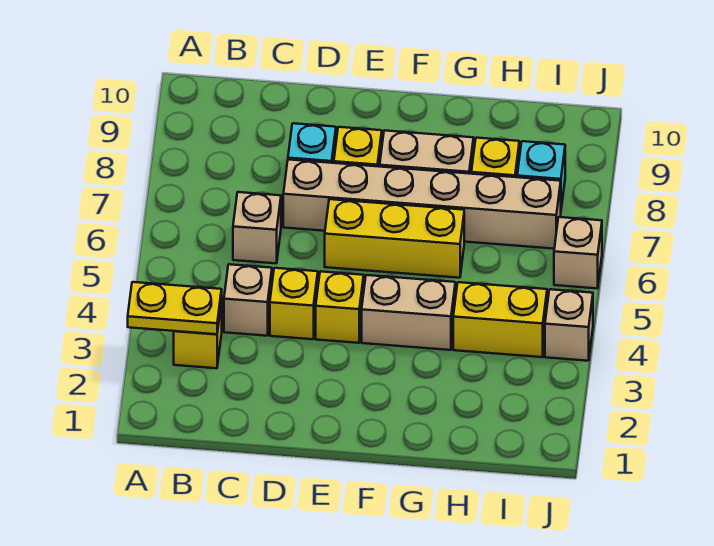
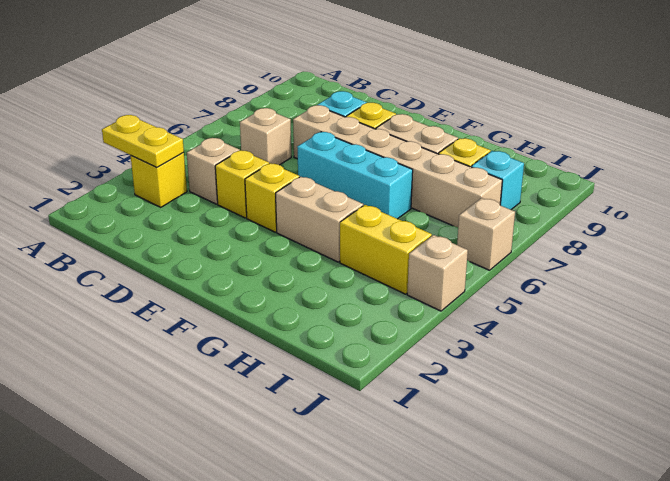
yellow 1x3 brick [325,199,464,278] -> cyan 1x3 brick [297,132,413,219]

